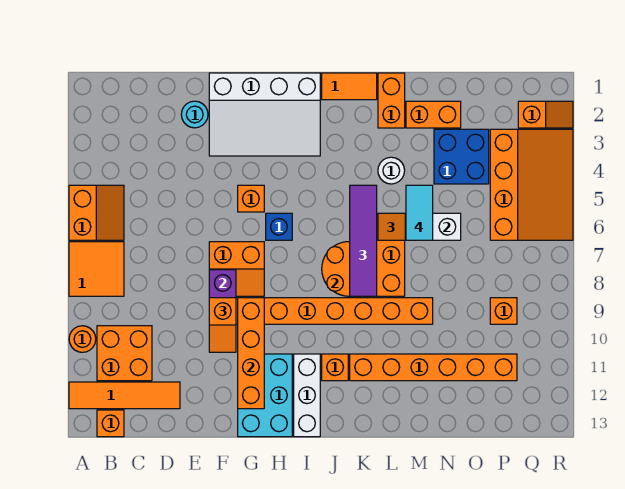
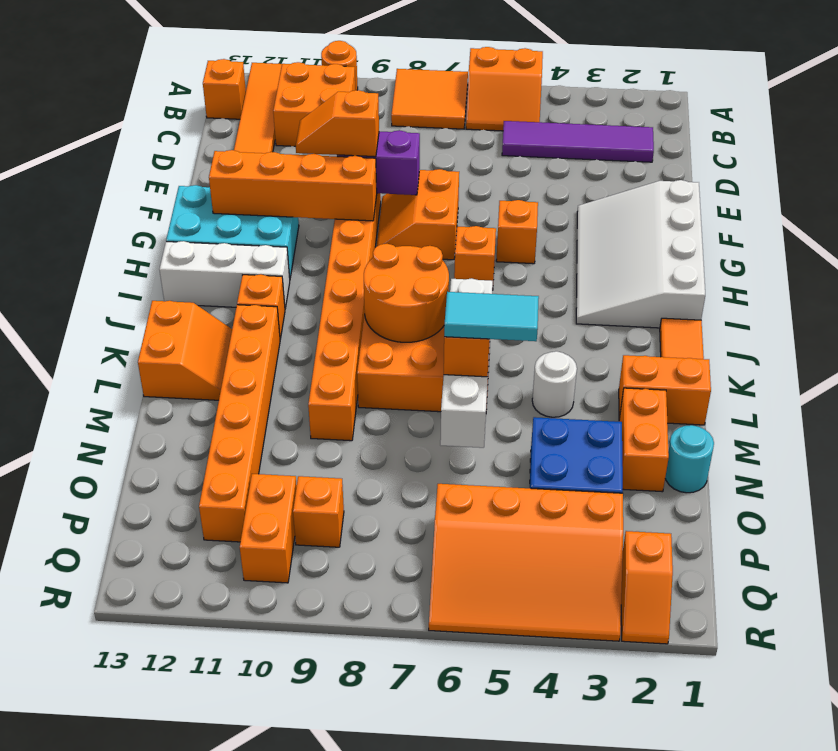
cyan 1x1 round brick [181,101,208,128] -> cyan 1x1 round brick moved to [665,425,714,493]
blue 1x1 brick [266,213,292,240] -> orange 1x1 brick [454,226,496,290]
purple 1x4 tile [350,185,377,296] -> purple 1x4 tile moved to [502,121,654,162]
none -> orange 2x2 slope [138,301,232,400]
none -> orange 1x2 brick [240,474,297,583]

